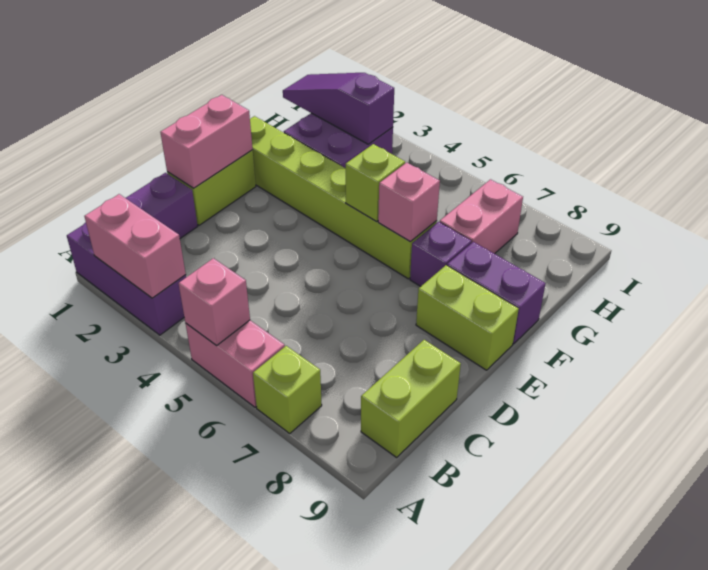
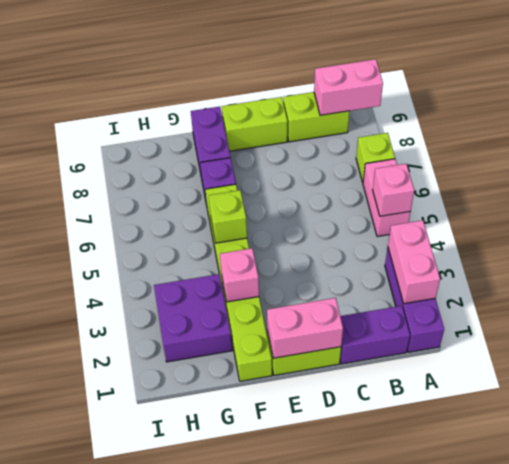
lime 1x2 brick [416,265,519,370] -> lime 1x2 brick turned to [222,97,288,151]
pink 1x1 brick [378,163,440,242] -> pink 1x1 brick moved to [220,248,259,302]
pink 1x2 brick [440,179,523,254] -> pink 1x2 brick moved to [314,59,383,115]
purple 1x3 slope [283,73,394,144] -> none

